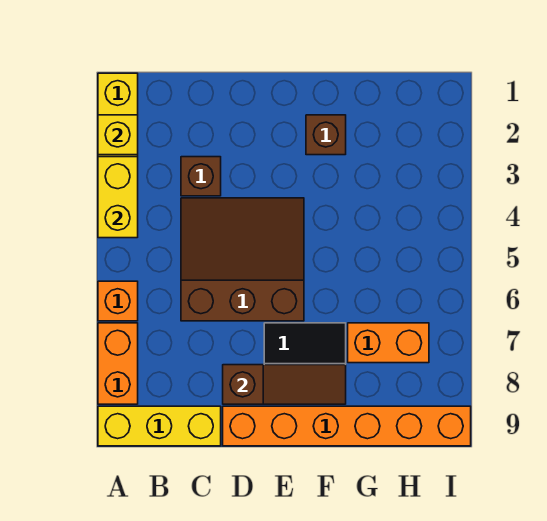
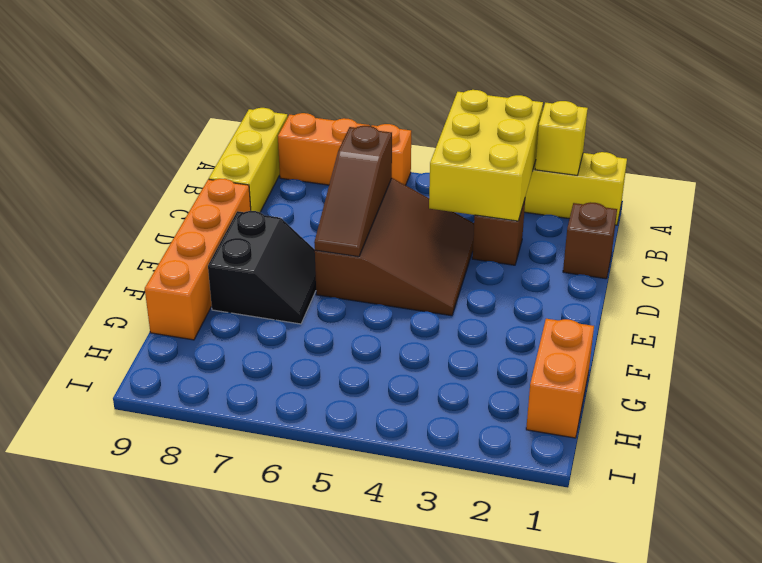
yellow 1x2 brick [98,157,138,238] -> yellow 2x3 brick [429,90,543,221]
brown 1x3 slope [223,365,346,404] -> brown 1x3 slope moved to [314,126,392,257]
orange 1x6 brick [223,406,471,446] -> orange 1x4 brick [145,179,251,340]
brown 1x1 brick [306,115,346,155] -> brown 1x1 brick moved to [563,202,617,279]
orange 1x2 brick [348,323,429,363] -> orange 1x2 brick moved to [526,319,594,438]

